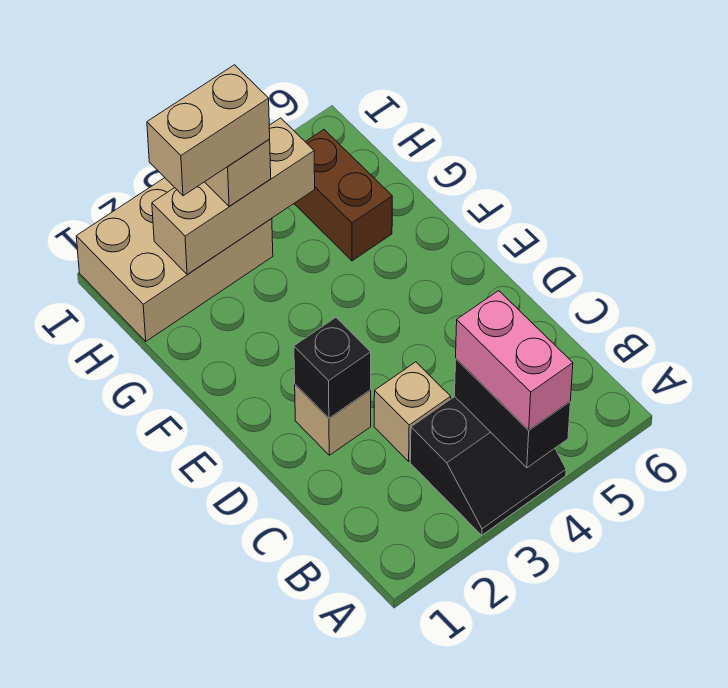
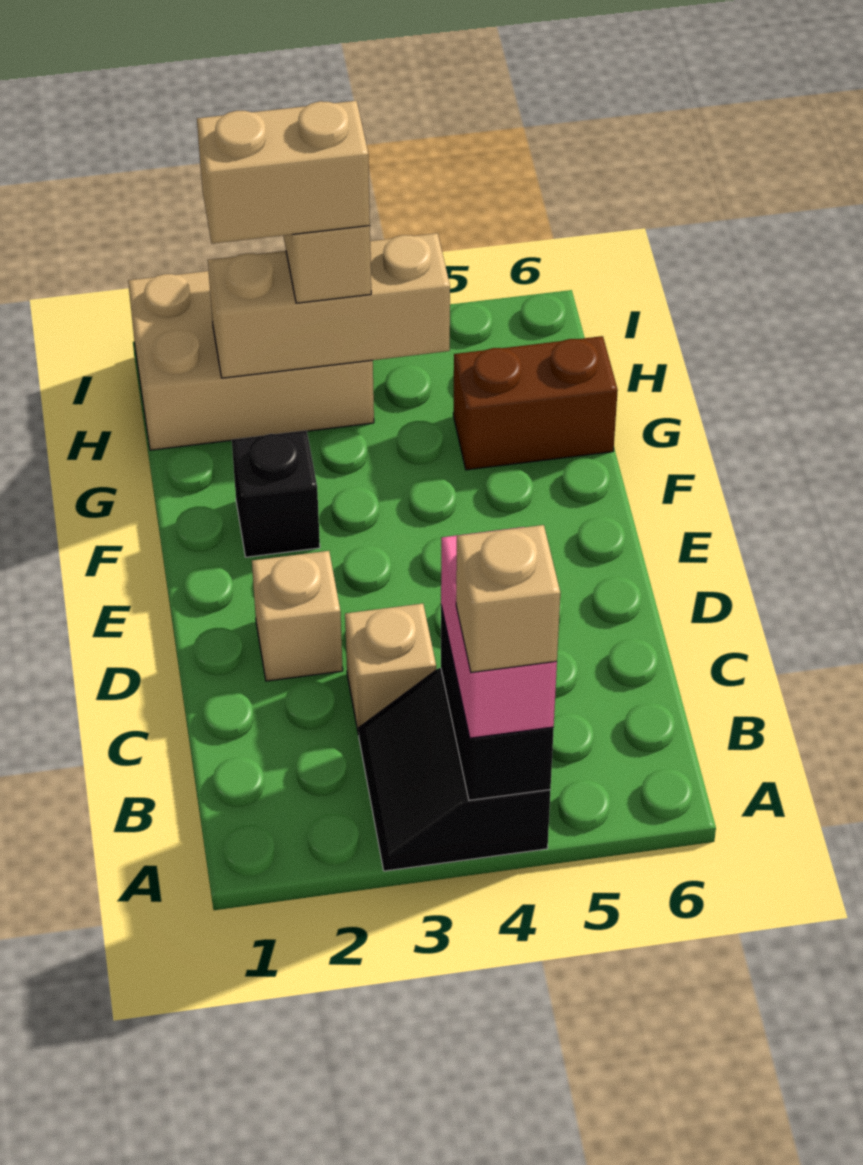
black 2x2 slope [410,397,566,535] -> black 2x2 slope turned to [359,668,550,871]
none -> tan 1x1 brick [456,525,560,672]
black 1x1 brick [294,318,371,418] -> black 1x1 brick moved to [232,430,320,557]
brown 1x2 brick [294,130,392,261] -> brown 1x2 brick turned to [453,336,618,470]

